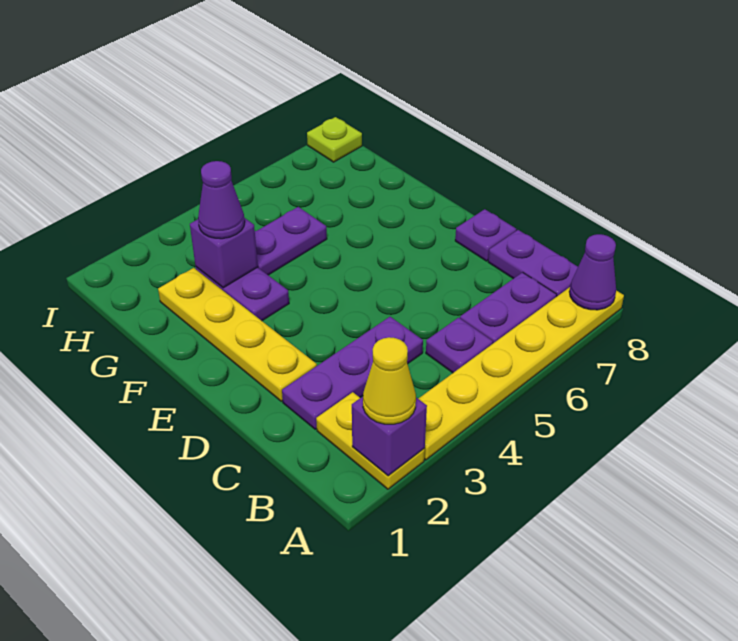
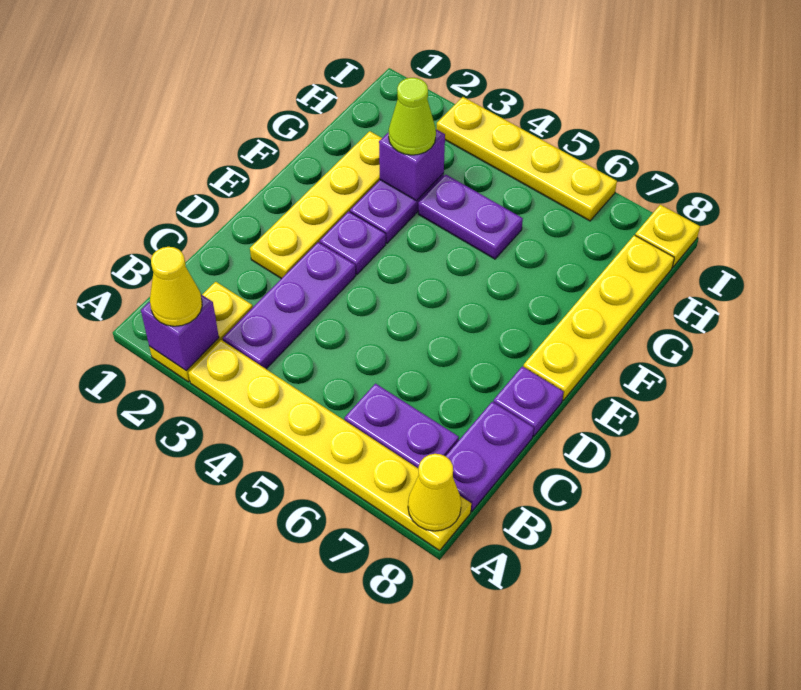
purple 1x1 cone [569,234,616,310] -> yellow 1x1 cone [408,454,461,531]
purple 1x1 plate [426,317,493,373] -> purple 1x1 plate moved to [320,211,386,274]
purple 1x3 plate [282,317,423,429] -> purple 1x3 plate turned to [223,242,356,369]
none -> yellow 1x4 plate [523,235,674,400]
purple 1x1 cone [198,161,245,239] -> lime 1x1 cone [389,78,436,155]
none -> yellow 1x4 plate [437,97,617,221]
lime 1x1 plate [307,117,362,162] -> yellow 1x1 plate [635,205,700,267]

